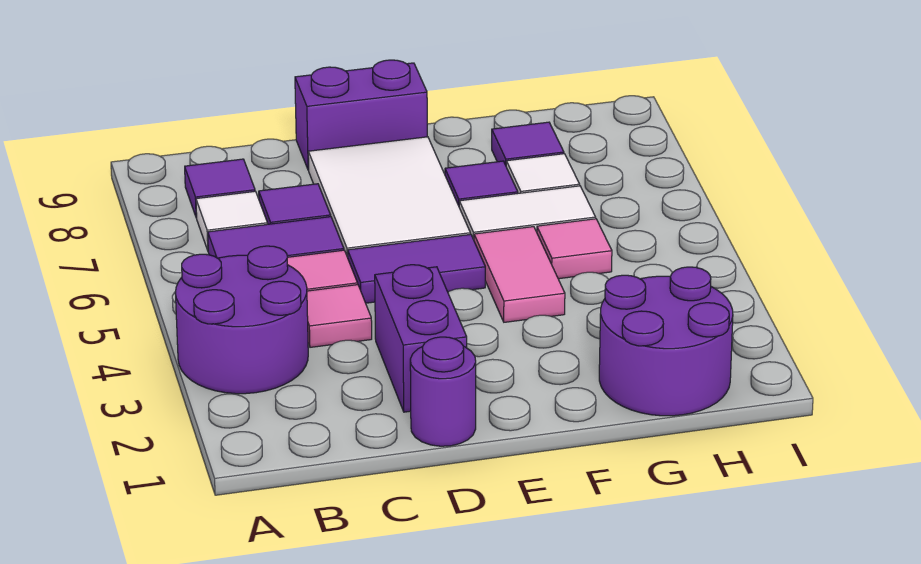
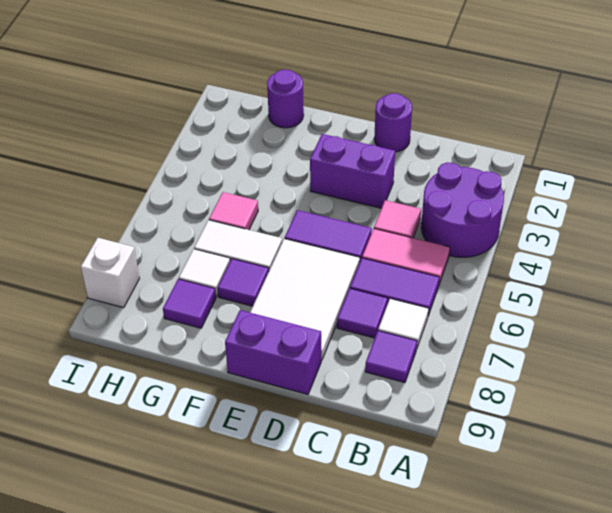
purple 1x2 brick [375,265,467,412] -> purple 1x2 brick turned to [310,134,395,208]
pink 1x2 tile [474,227,565,322] -> none
purple 2x2 round brick [599,267,733,416] -> purple 1x1 round brick [267,70,304,128]
none -> white 1x1 brick [81,238,139,308]

